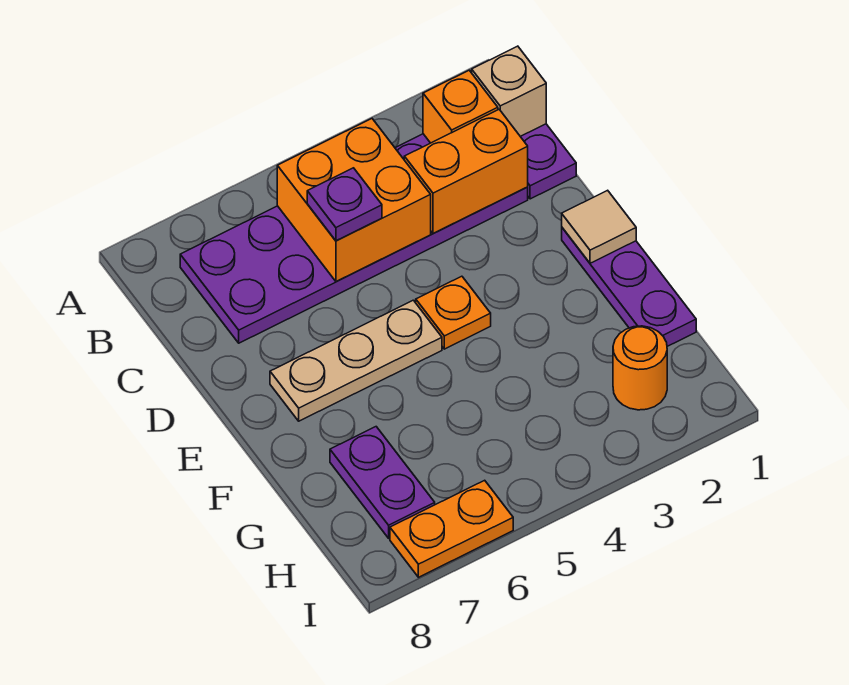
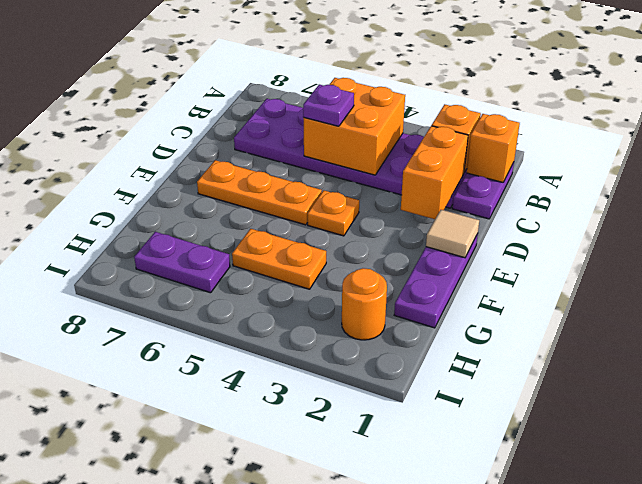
tan 1x1 brick [472,46,546,136] -> orange 1x1 brick [467,114,520,182]
orange 1x2 brick [404,110,528,234] -> orange 1x2 brick turned to [401,126,468,219]
tan 1x3 plate [270,300,442,421] -> orange 1x3 plate [197,160,322,225]
purple 1x2 plate [330,427,435,538] -> purple 1x2 plate turned to [134,232,230,293]
orange 1x2 plate [390,480,513,577] -> orange 1x2 plate moved to [232,229,326,289]

